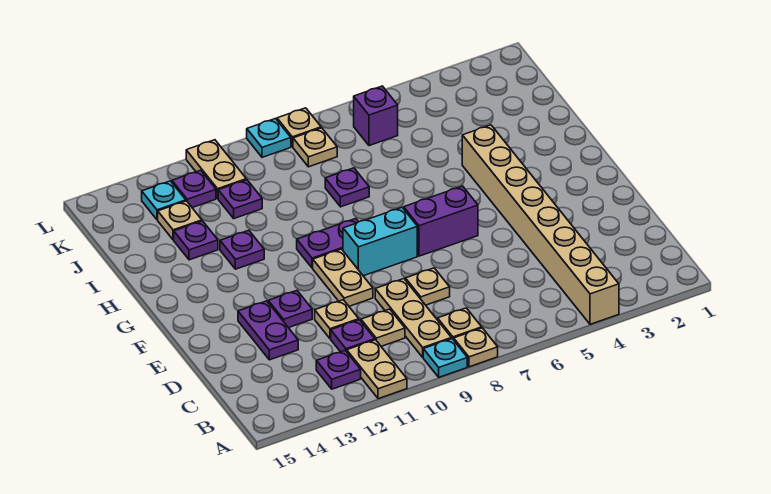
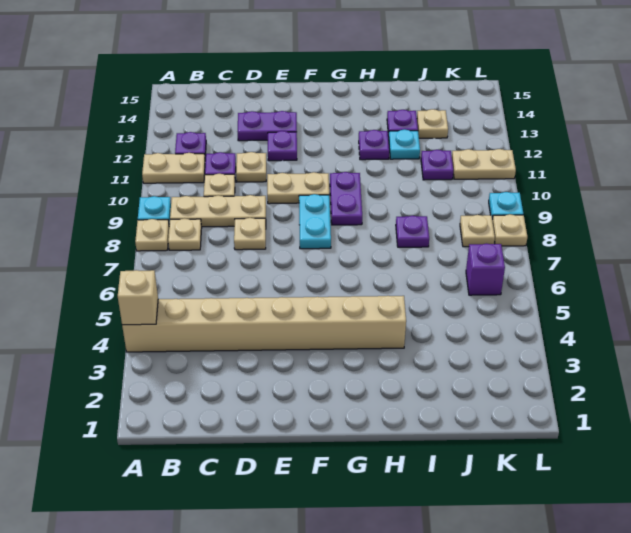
none -> tan 1x1 brick [118,270,158,325]
purple 1x2 brick [404,186,478,256] -> none
cyan 1x2 brick [343,208,417,276] -> cyan 1x2 plate [299,194,331,249]
purple 1x1 plate [172,170,216,208] -> none
cyan 1x1 plate [142,181,186,220] -> cyan 1x1 plate moved to [389,129,420,159]

